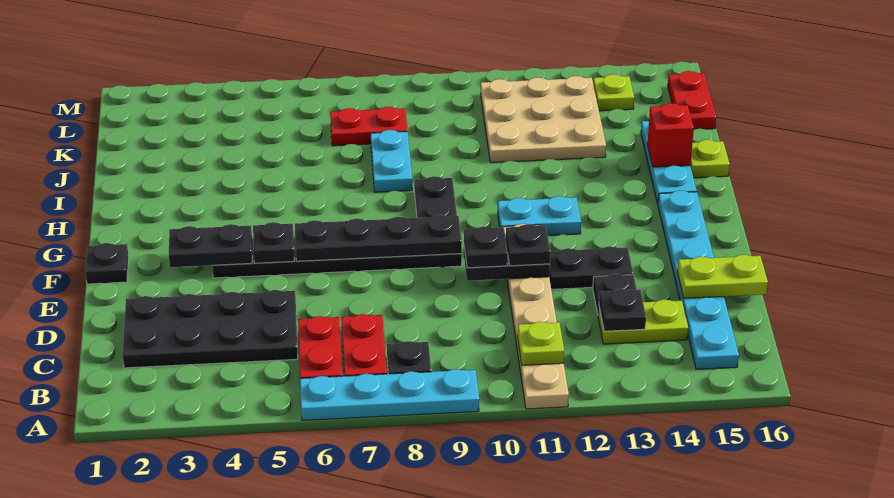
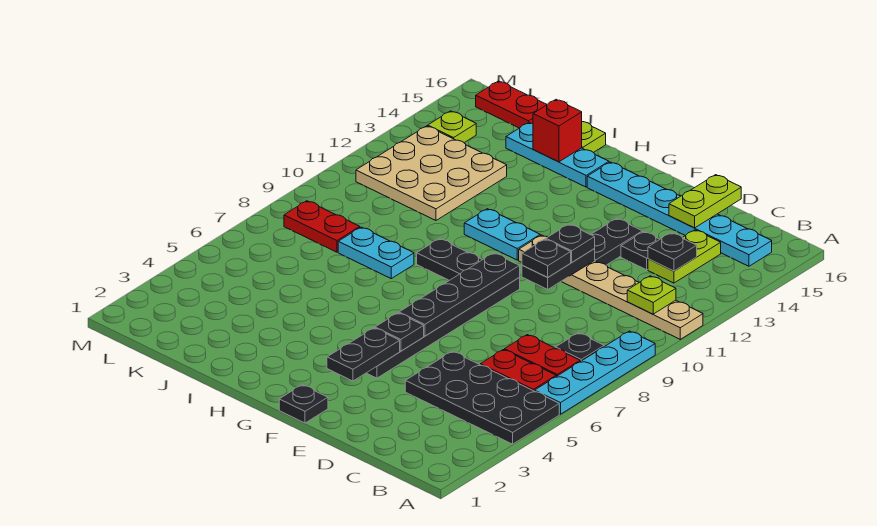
black 2x4 plate [123,290,298,368] -> black 2x4 plate turned to [405,351,559,444]
cyan 1x2 plate [498,196,581,235] -> cyan 1x2 plate turned to [464,209,540,260]
red 1x2 plate [330,107,408,146] -> red 1x2 plate turned to [284,201,360,252]

